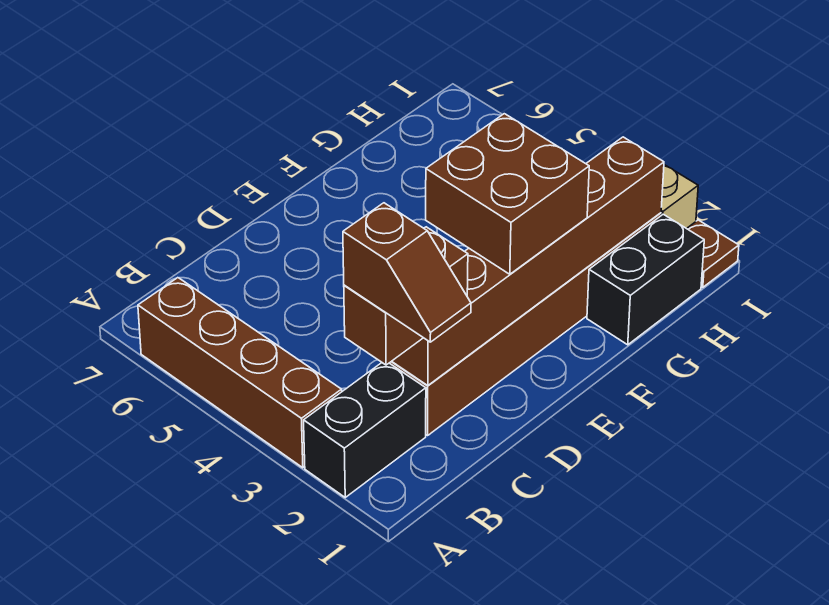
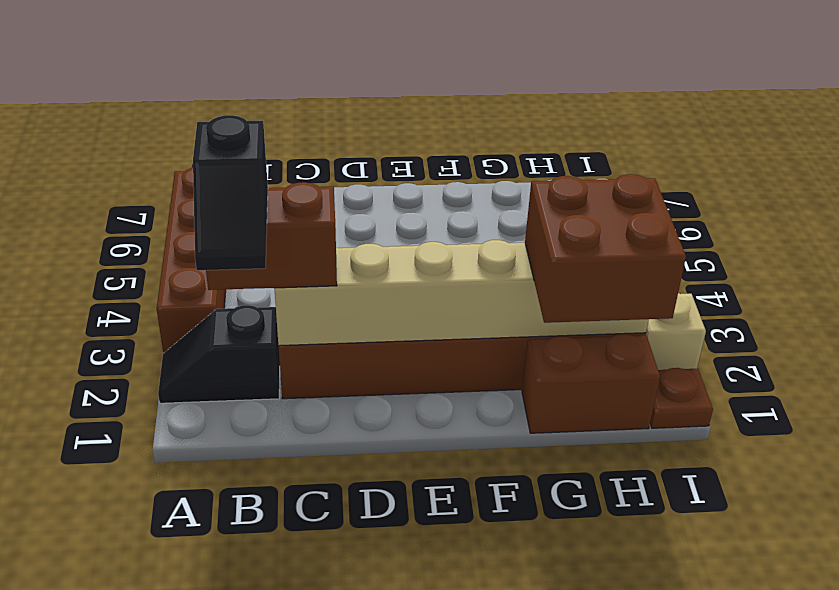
black 1x2 brick [304,363,426,497] -> black 1x2 slope [158,305,280,403]
brown 1x2 slope [343,203,471,342] -> black 1x2 slope [193,115,268,270]
brown 1x6 brick [392,137,664,386] -> tan 1x6 brick [274,240,649,346]
brown 2x2 brick [426,114,589,274] -> brown 2x2 brick moved to [525,174,686,323]
black 1x2 brick [587,214,704,345] -> brown 1x2 brick [522,334,660,433]

